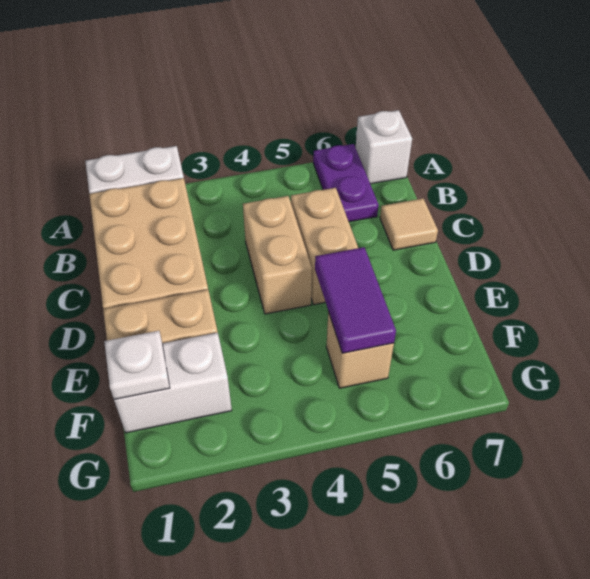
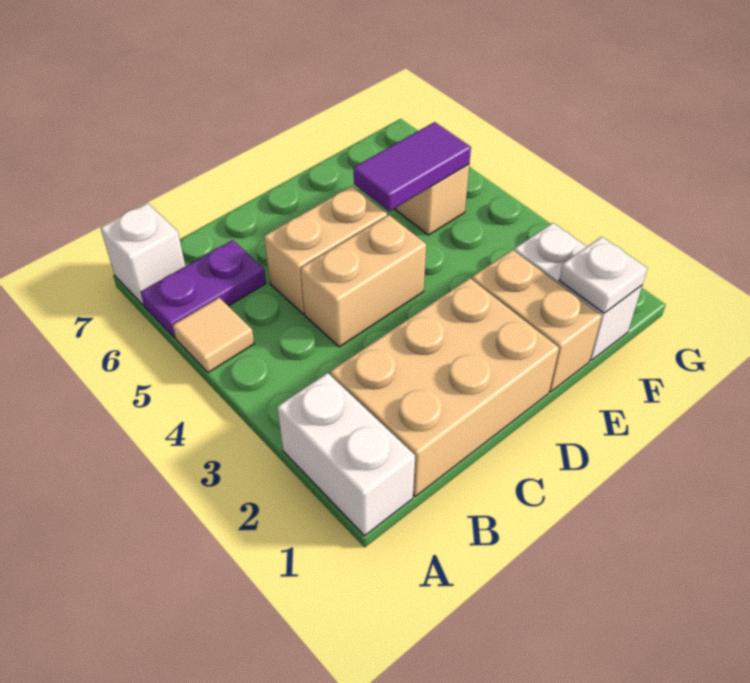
tan 1x1 tile [380,198,438,250] -> tan 1x1 tile moved to [173,298,254,373]

